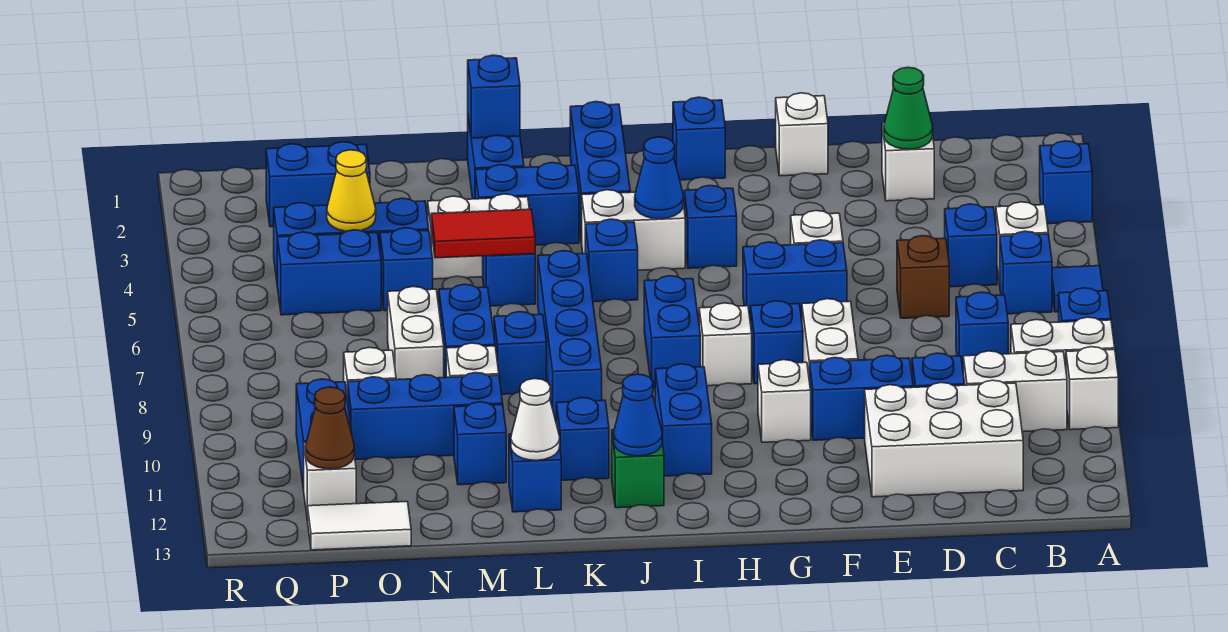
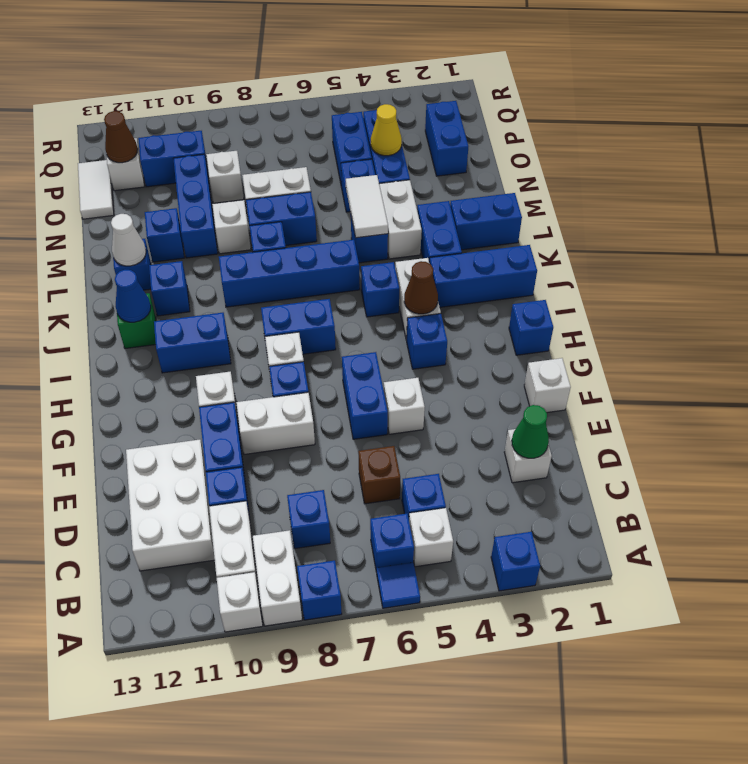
blue 1x1 cone [635,137,684,219] -> brown 1x1 cone [404,261,438,314]
blue 1x1 brick [468,55,520,138] -> none
red 1x2 tile [431,209,535,258] -> white 1x2 tile [346,175,388,238]

